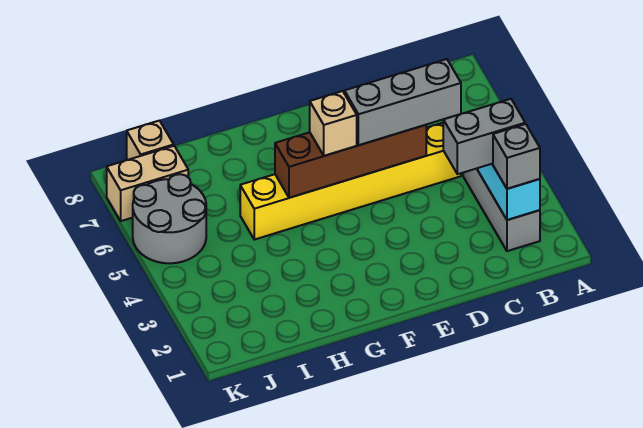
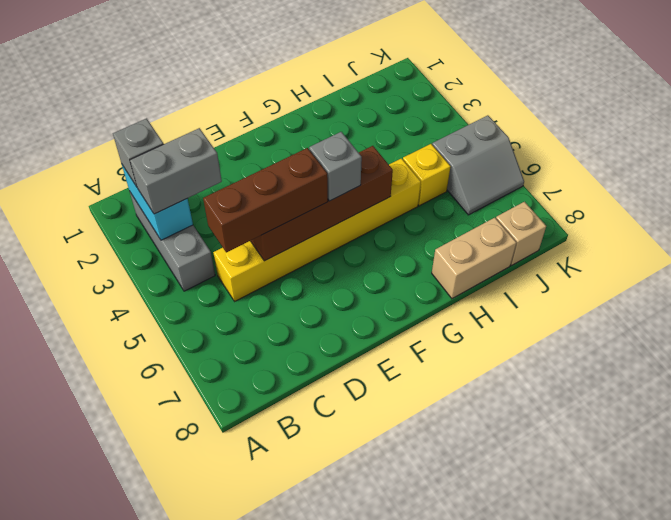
grey 1x3 brick [344,59,461,145] -> brown 1x3 brick [203,148,328,252]
tan 1x1 brick [310,91,357,156] -> grey 1x1 brick [309,132,362,201]
none -> yellow 1x1 brick [403,144,451,206]
grey 2x2 round brick [133,174,206,263] -> grey 2x2 slope [432,115,524,215]
tan 1x2 brick [107,146,188,221] -> tan 1x2 brick moved to [432,218,516,299]

